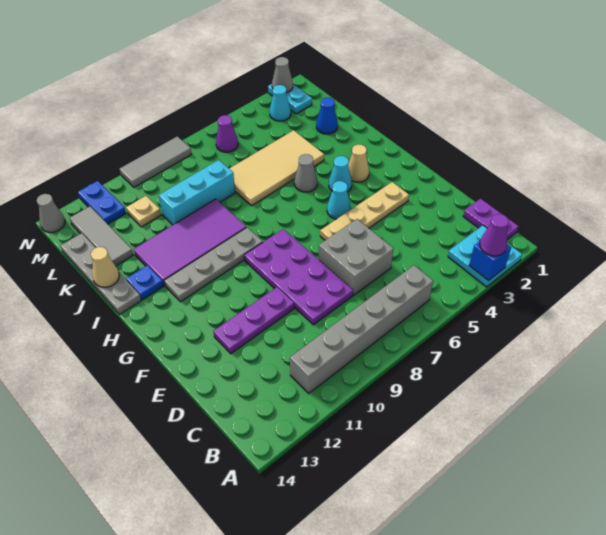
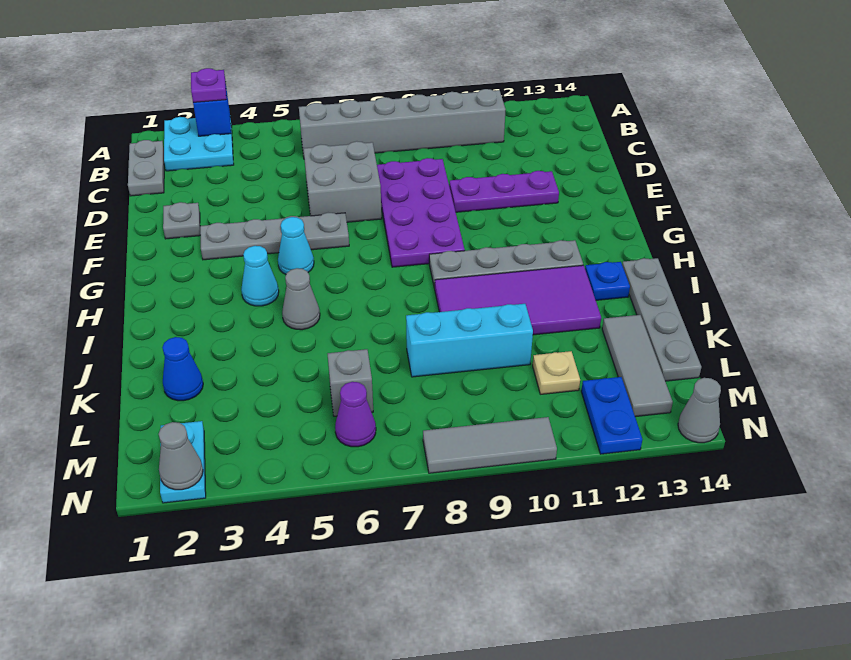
purple 1x1 cone [480,214,509,256] -> purple 1x1 plate [191,68,226,102]
purple 1x2 plate [463,199,518,240] -> grey 1x2 plate [128,140,164,196]
none -> grey 1x1 plate [163,202,200,239]
tan 1x4 plate [320,182,409,240] -> grey 1x4 plate [200,213,349,260]
tan 1x1 cone [348,145,369,182] -> none
tan 2x4 tile [229,130,324,206] -> none
tan 1x1 cone [91,247,119,287] -> none
none -> grey 1x1 brick [328,349,373,416]
cyan 1x1 cone [269,85,291,121] -> none

